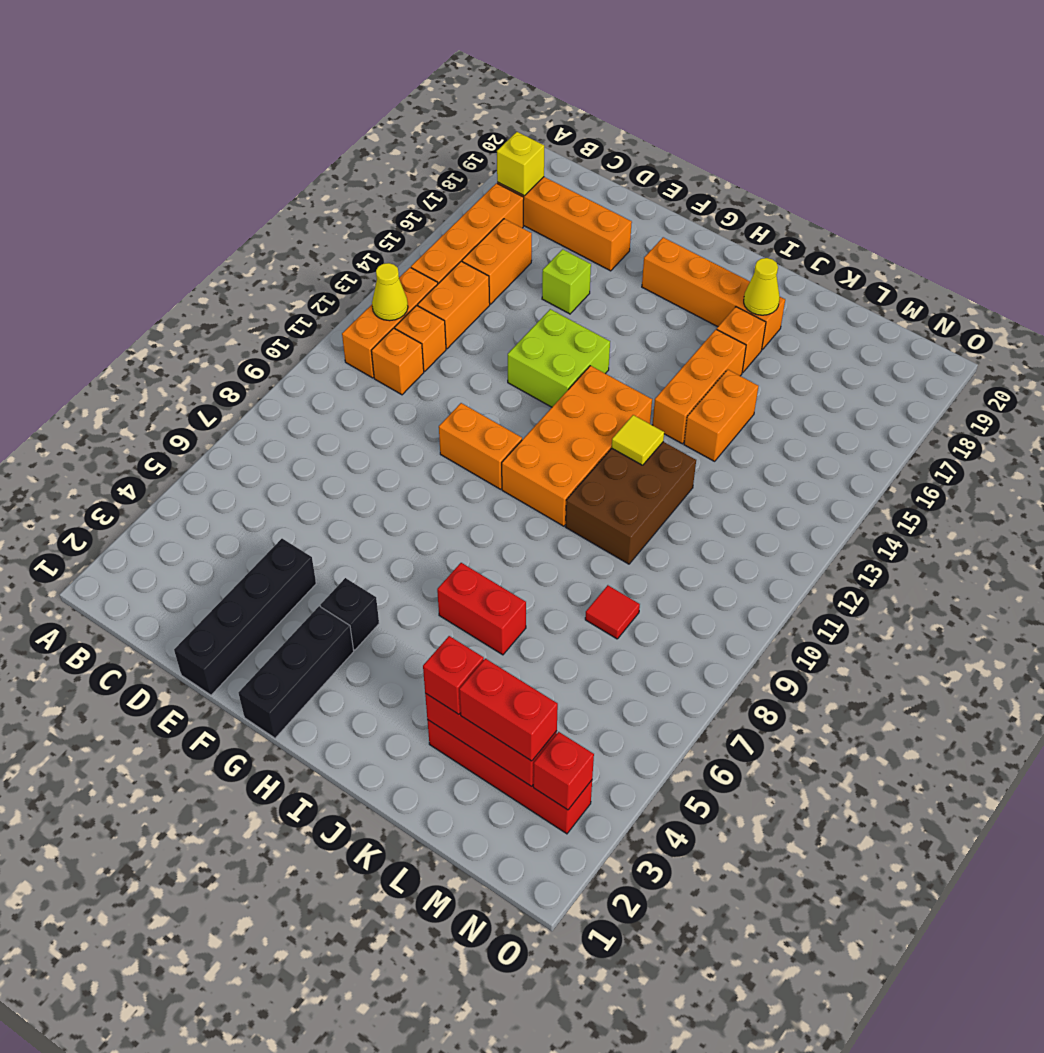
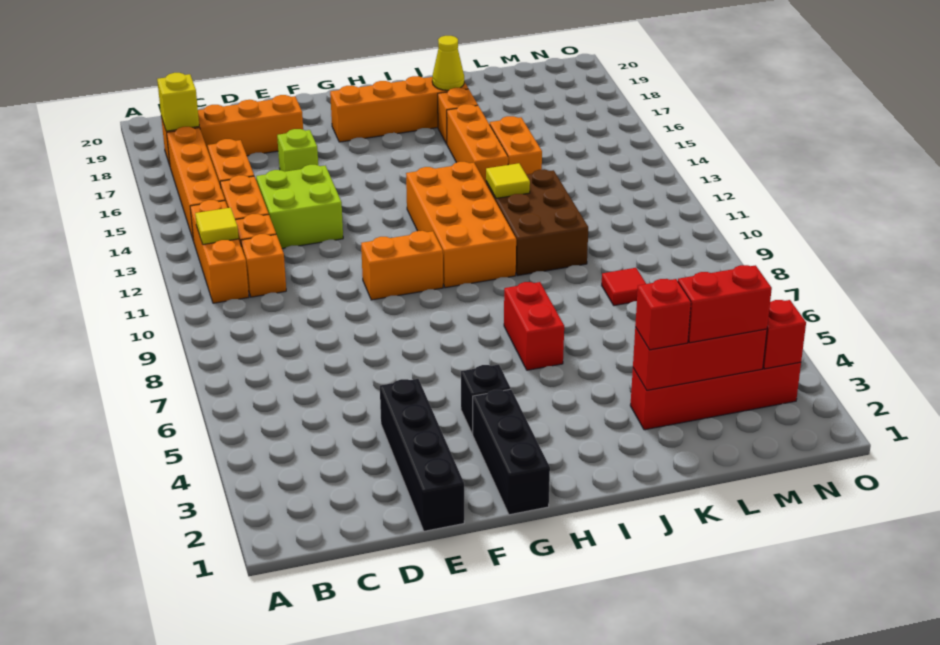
yellow 1x1 cone [372,263,408,321] -> yellow 1x1 tile [195,208,239,245]
lime 2x2 brick [508,309,610,407] -> lime 2x2 brick moved to [256,165,343,248]
red 1x2 brick [437,563,526,655] -> red 1x2 brick turned to [504,282,564,370]

